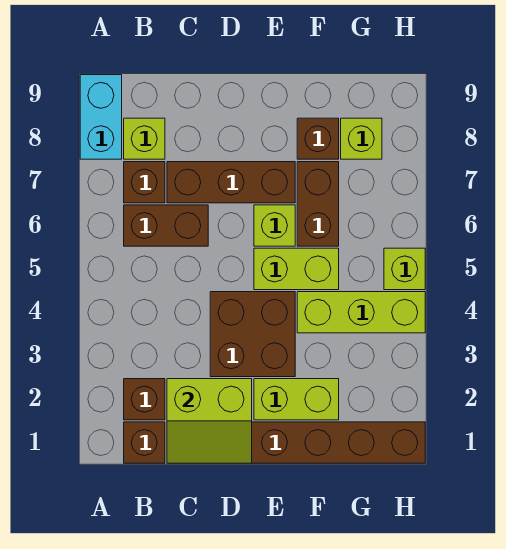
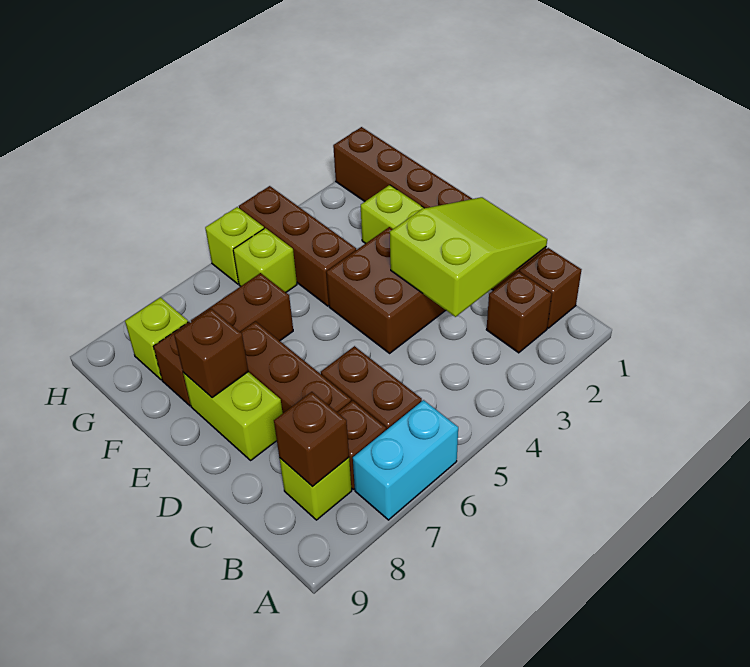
cyan 1x2 brick [80,75,122,159] -> cyan 1x2 brick moved to [353,400,458,520]
none -> brown 1x1 brick [274,392,349,486]
lime 2x2 slope [167,379,252,463] -> lime 2x3 slope [390,197,547,317]
lime 1x2 brick [254,248,339,290] -> lime 1x2 brick moved to [183,372,283,460]
lime 1x1 brick [254,205,295,246] -> lime 1x1 brick moved to [233,228,297,292]
none -> brown 1x1 brick [174,309,248,398]
lime 1x3 brick [297,292,425,333] -> brown 1x3 brick [239,186,356,306]

